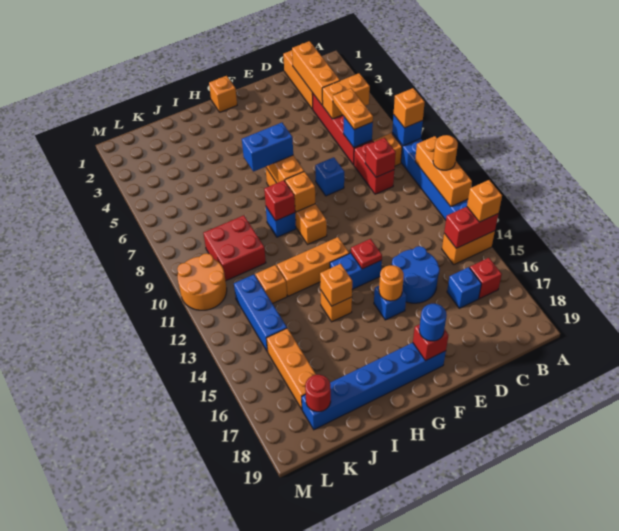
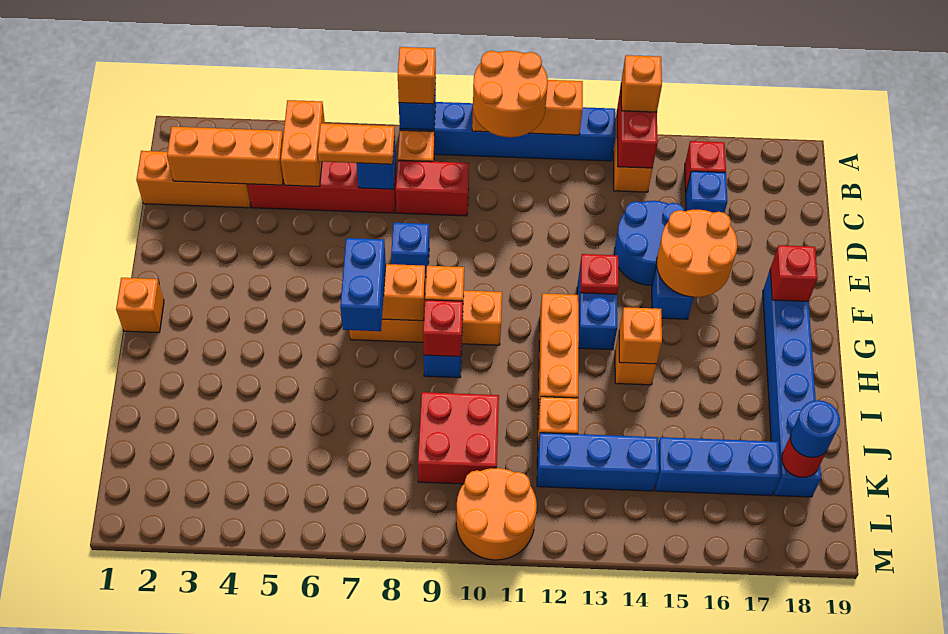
orange 1x1 round brick [433,135,458,170] -> orange 2x2 round brick [473,51,548,137]
red 1x1 brick [365,138,396,177] -> none
orange 1x1 round brick [379,265,404,301] -> orange 2x2 round brick [656,210,737,297]
blue 1x1 round brick [419,304,447,341] -> blue 1x1 round brick moved to [790,400,840,458]
orange 1x3 brick [266,328,316,409] -> blue 1x3 brick [656,437,781,496]

